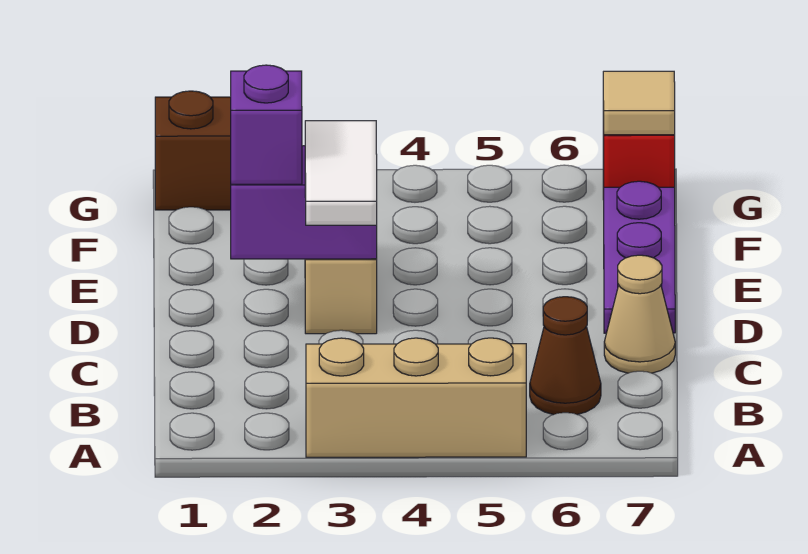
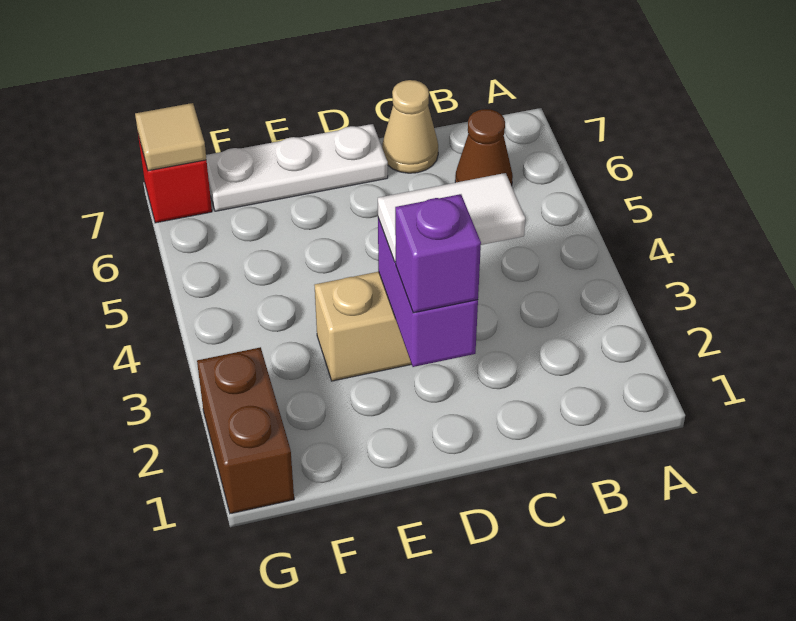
tan 1x3 brick [306,338,526,457] -> none
purple 1x3 plate [604,181,675,333] -> white 1x3 plate [206,124,388,211]

